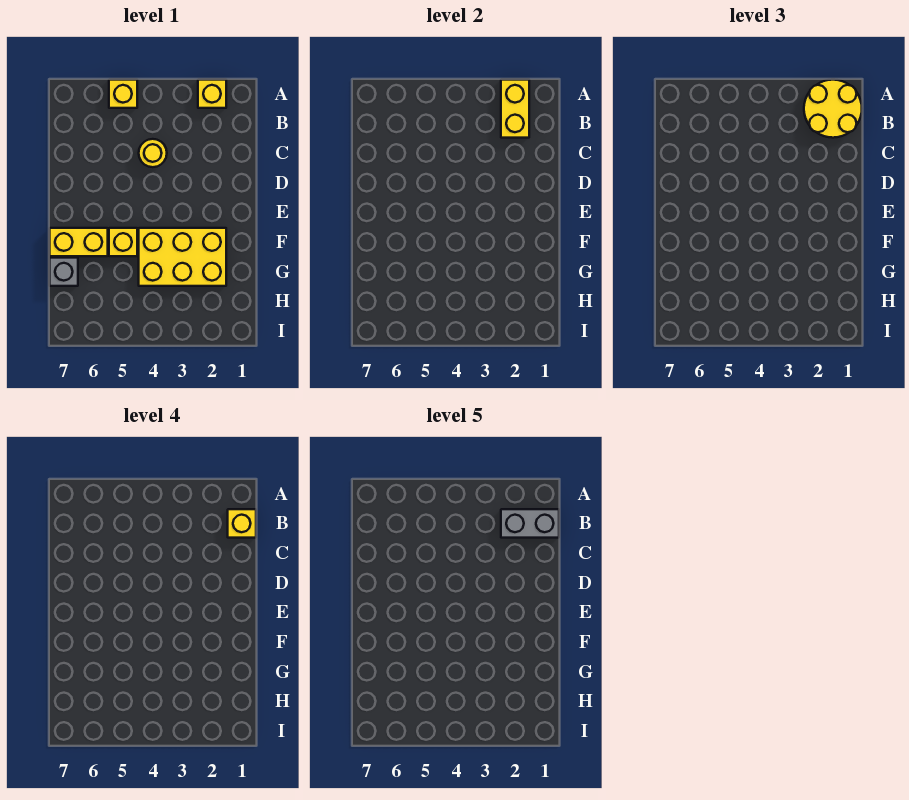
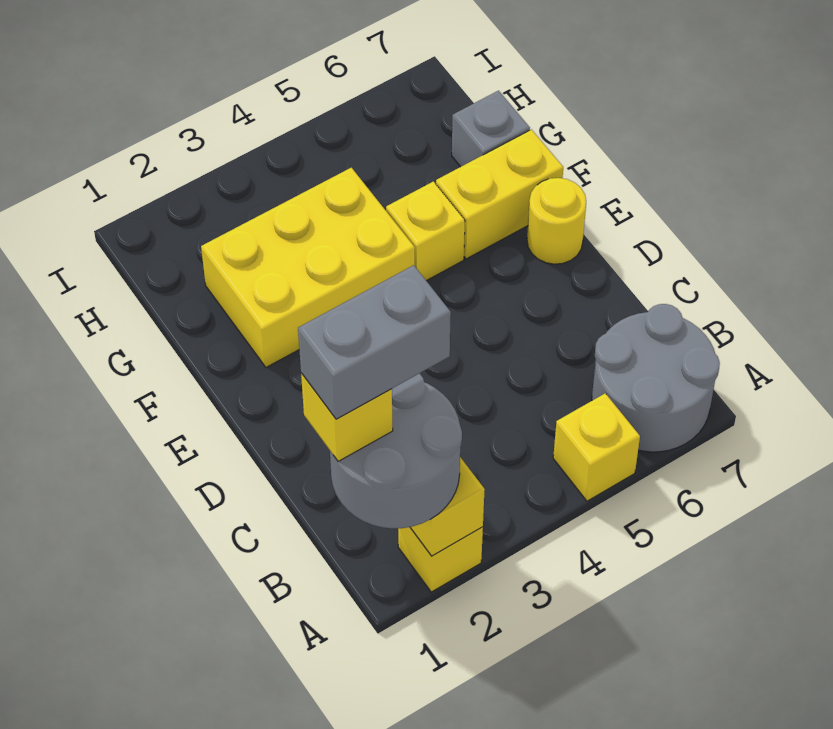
yellow 2x2 round brick [804,80,862,138] -> grey 2x2 round brick [330,373,462,528]
none -> grey 2x2 round brick [592,304,720,452]
yellow 1x1 round brick [139,139,167,167] -> yellow 1x1 round brick moved to [527,178,586,264]

